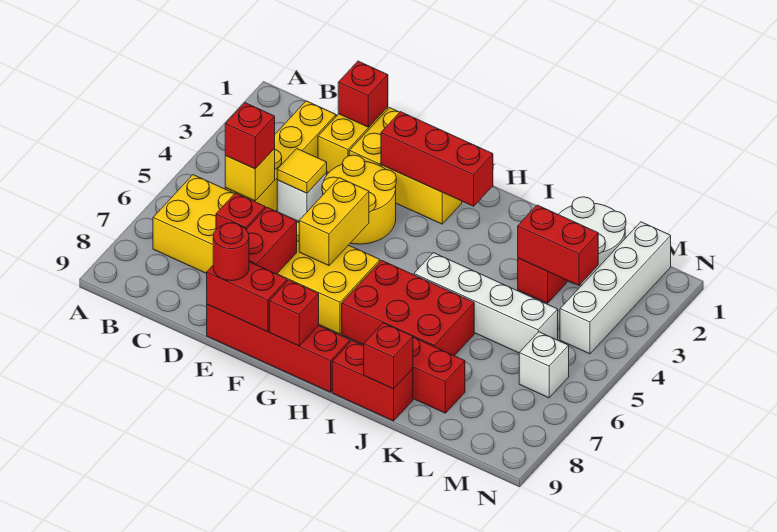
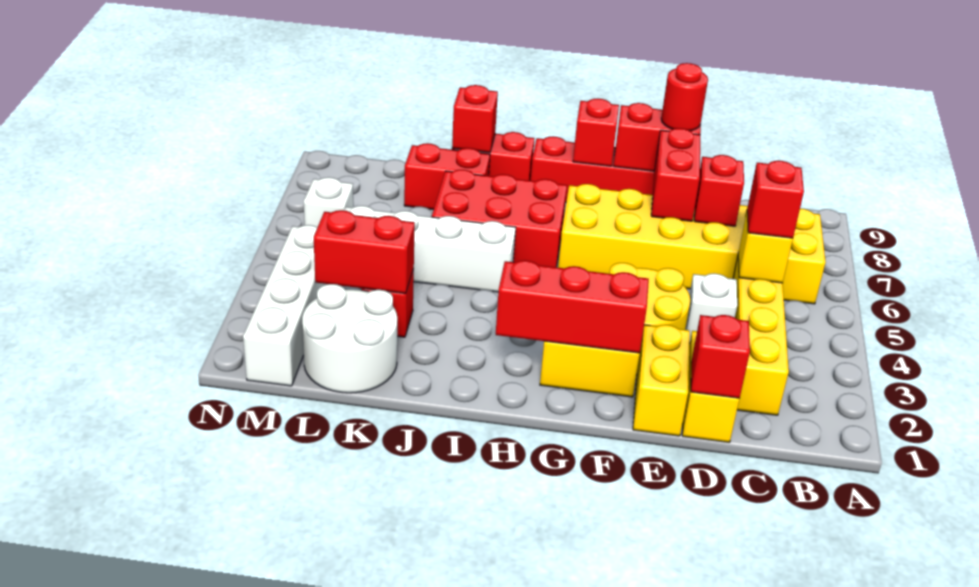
yellow 1x1 tile [277,149,327,193] -> none
yellow 1x2 brick [299,178,369,266] -> none

